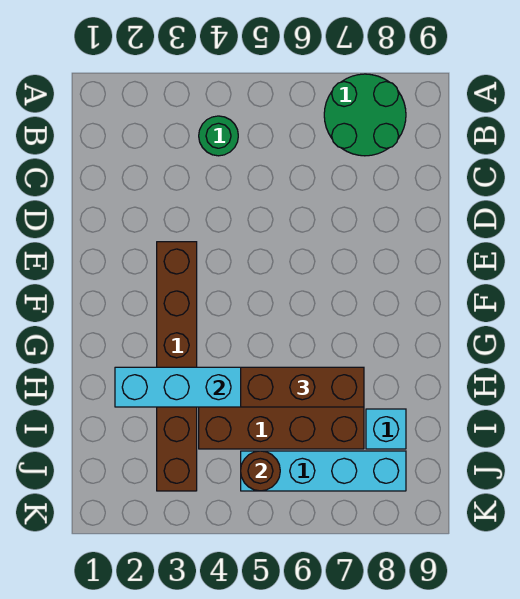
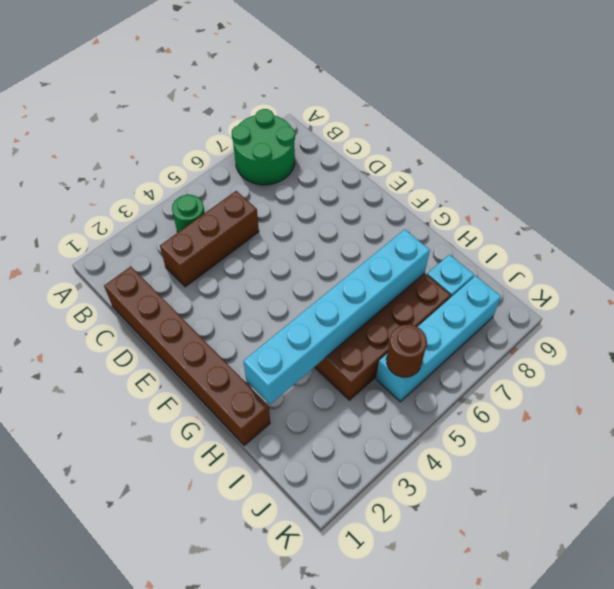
brown 1x6 brick [157,242,197,491] -> brown 1x6 brick moved to [104,267,270,446]
brown 1x3 brick [241,367,364,407] -> brown 1x3 brick moved to [160,191,259,287]

